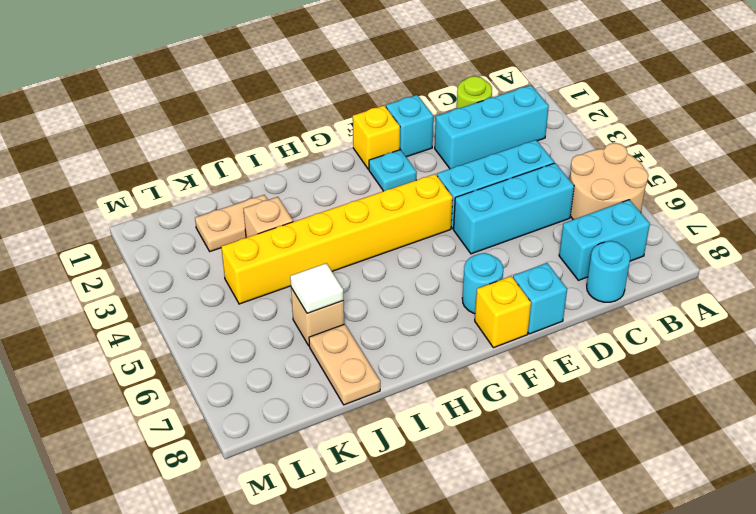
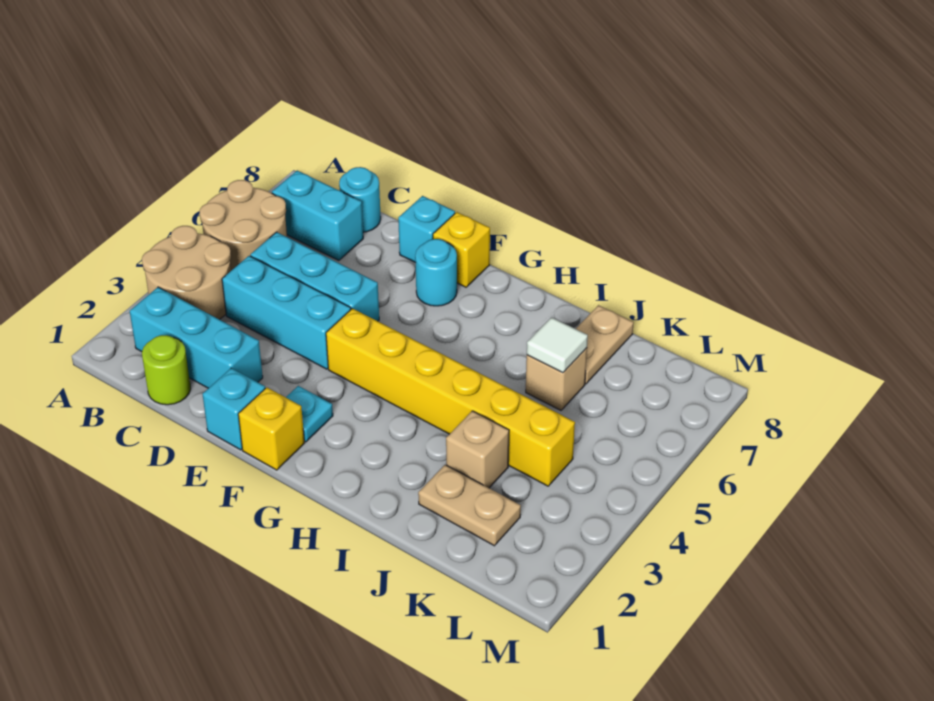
none -> tan 2x2 round brick [142,226,231,319]

